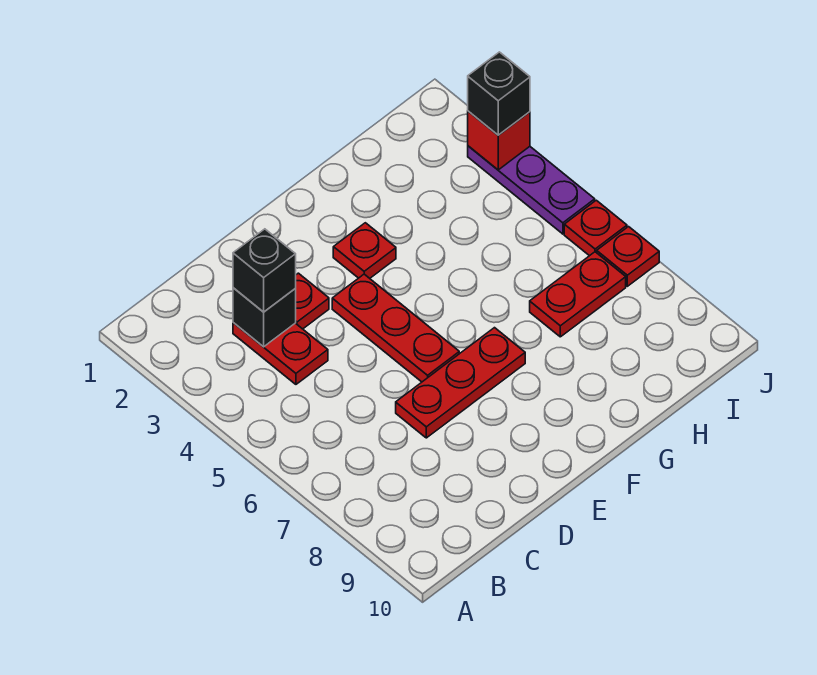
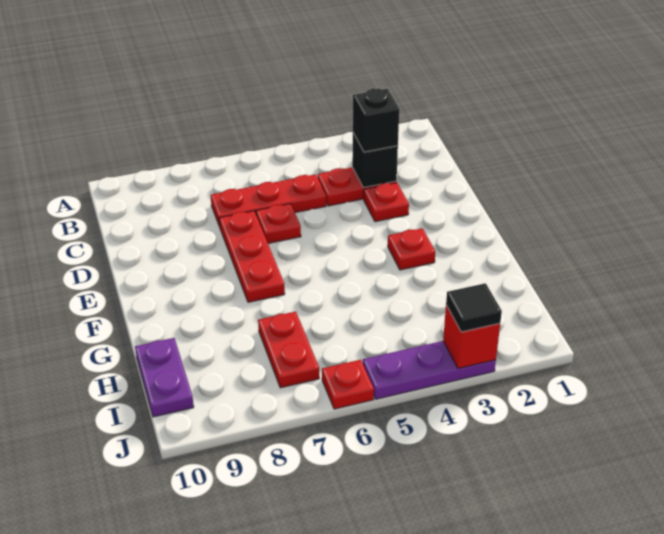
red 1x3 plate [332,274,459,382] -> red 1x3 plate moved to [211,174,326,227]
none -> purple 1x2 plate [135,338,194,417]
black 1x1 brick [468,52,530,135] -> black 1x1 tile [446,283,502,332]
red 1x1 plate [597,227,659,286] -> red 1x1 plate moved to [256,204,301,243]

